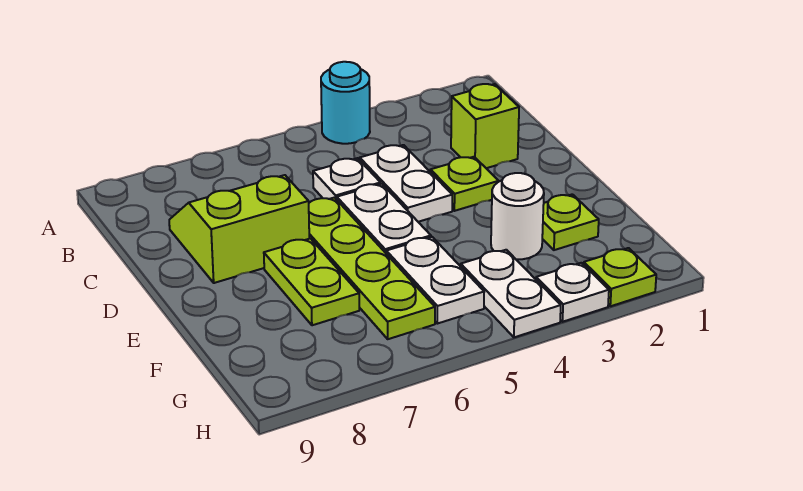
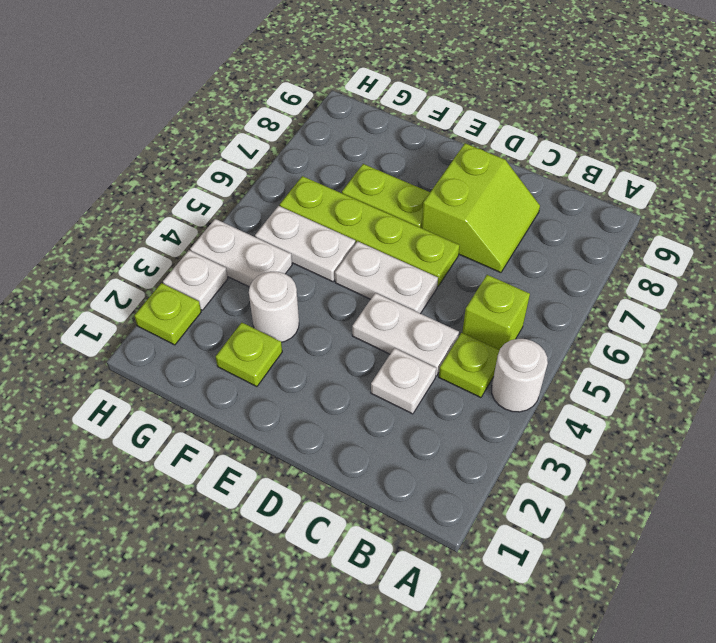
cyan 1x1 round brick [321,62,370,144] -> white 1x1 round brick [492,339,548,412]
lime 1x1 brick [451,84,519,168] -> lime 1x1 brick moved to [462,275,530,350]
white 1x1 plate [313,158,381,200] -> white 1x1 plate moved to [371,348,436,414]
lime 1x1 plate [430,157,499,211] -> lime 1x1 plate moved to [439,333,499,398]

